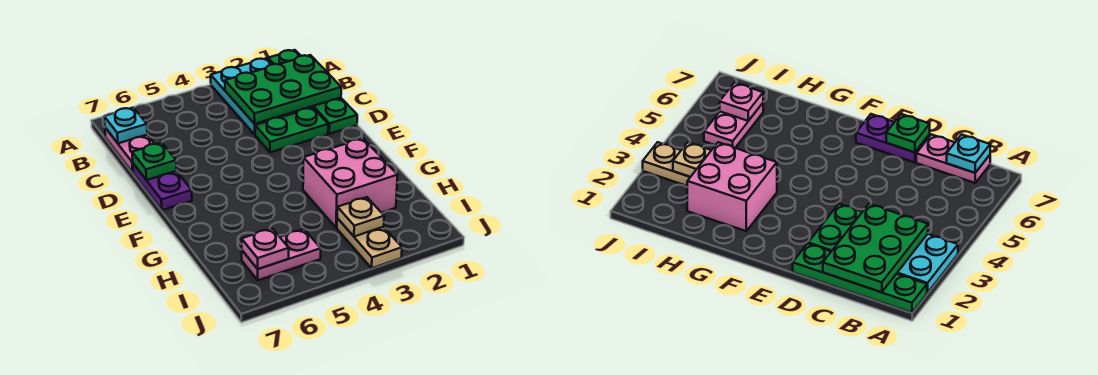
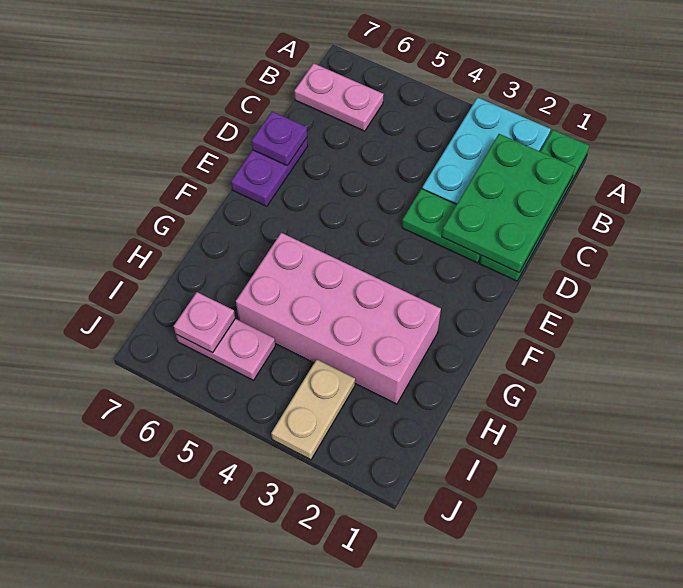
green 2x3 plate [225,55,341,124] -> green 2x3 plate turned to [442,134,575,273]
pink 1x2 plate [105,128,154,172] -> pink 1x2 plate turned to [294,63,384,131]
cyan 1x1 plate [104,107,147,143] -> none
green 1x1 plate [132,143,177,180] -> purple 1x1 plate [252,112,307,166]
pink 2x2 brick [303,139,397,228] -> pink 2x4 brick [236,233,441,404]
tan 1x1 plate [337,197,384,237] -> none

